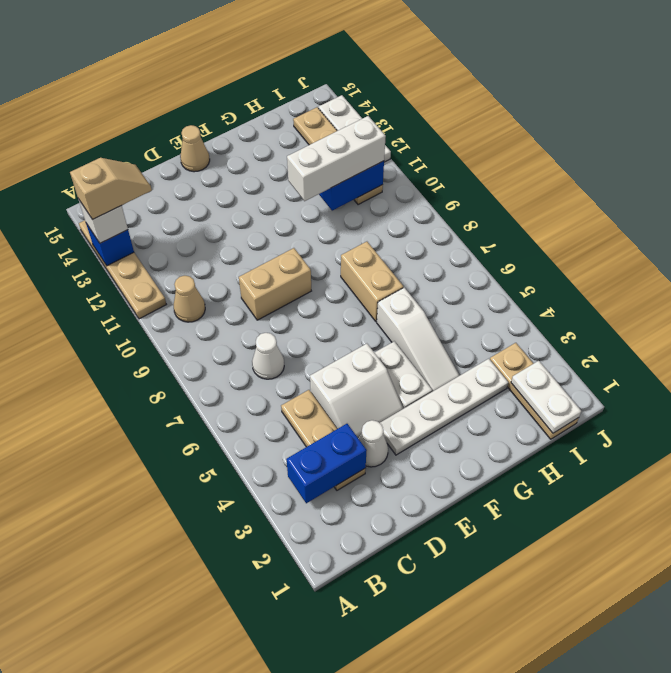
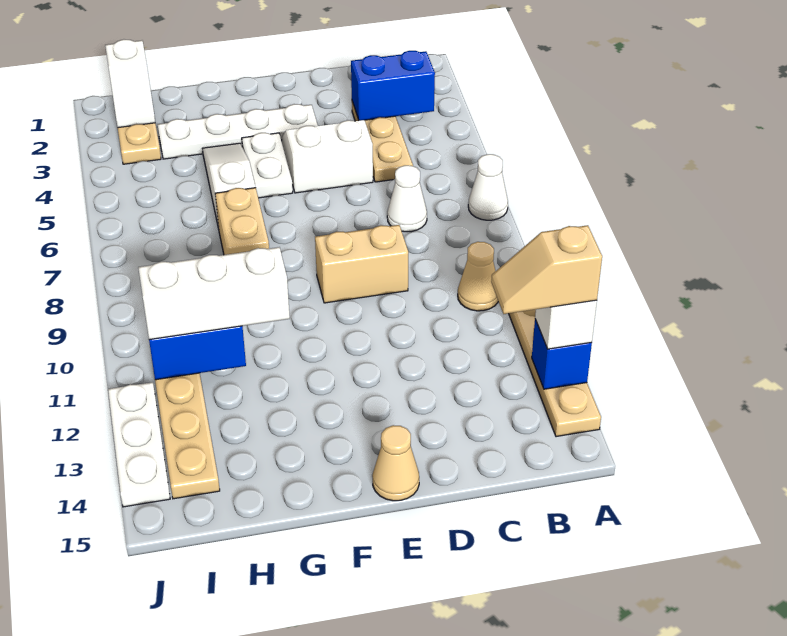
white 1x1 cone [358,420,388,467] -> white 1x1 cone moved to [468,154,508,220]
white 1x2 plate [511,361,581,433] -> white 1x2 slope [105,39,155,128]

